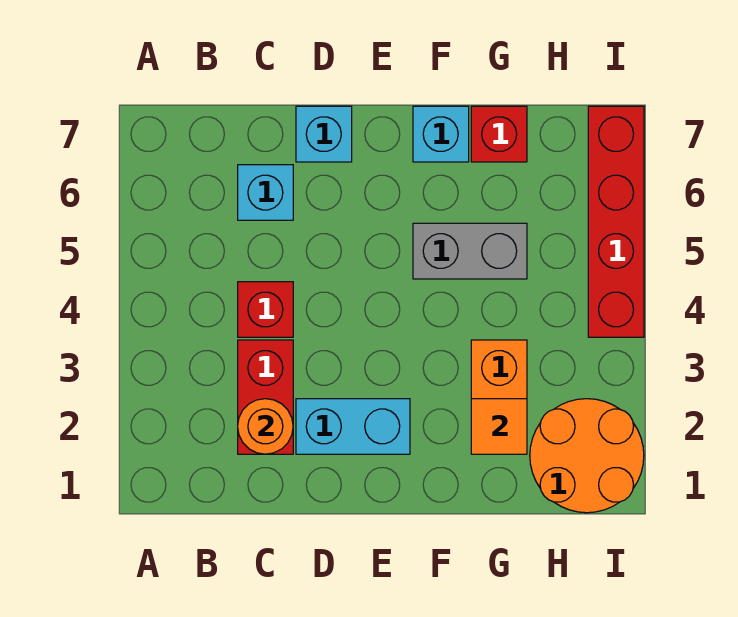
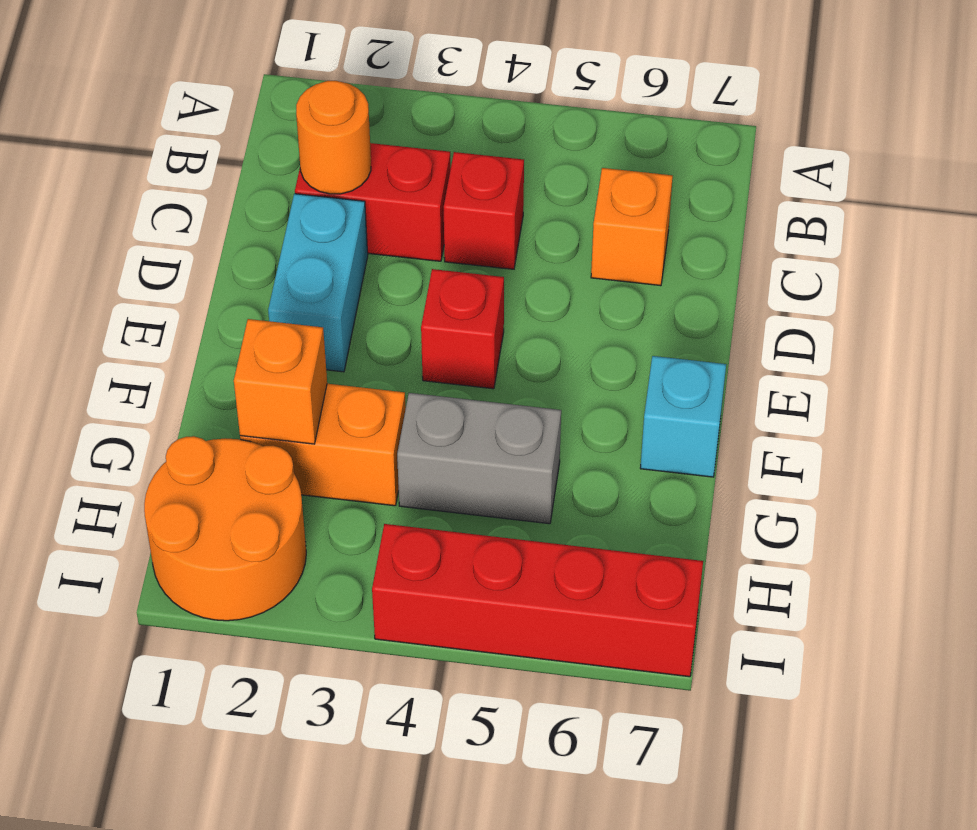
cyan 1x1 brick [238,165,293,220] -> orange 1x1 brick [591,168,673,286]
cyan 1x1 brick [296,106,352,162] -> none
grey 1x2 brick [413,223,527,279] -> grey 1x2 brick turned to [397,393,561,524]
orange 1x1 tile [471,399,527,454] -> orange 1x1 brick [234,319,327,444]
red 1x1 brick [471,106,527,162] -> red 1x1 brick moved to [421,269,504,389]

